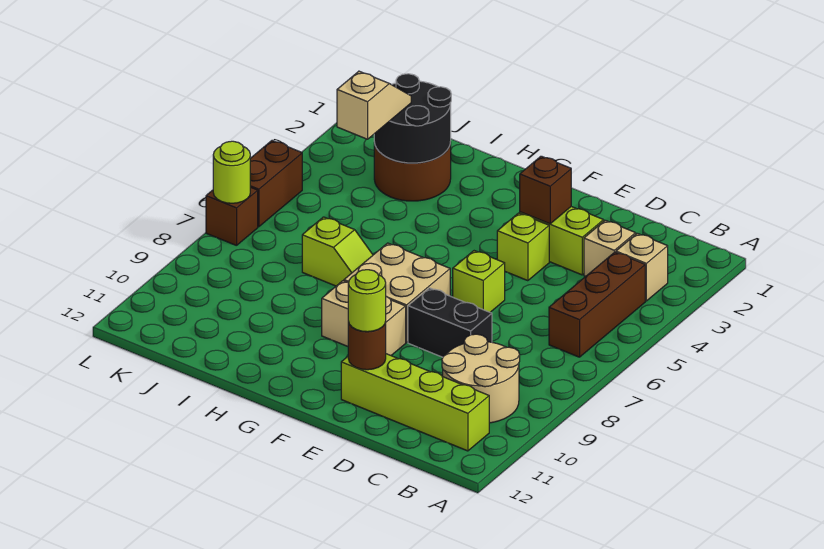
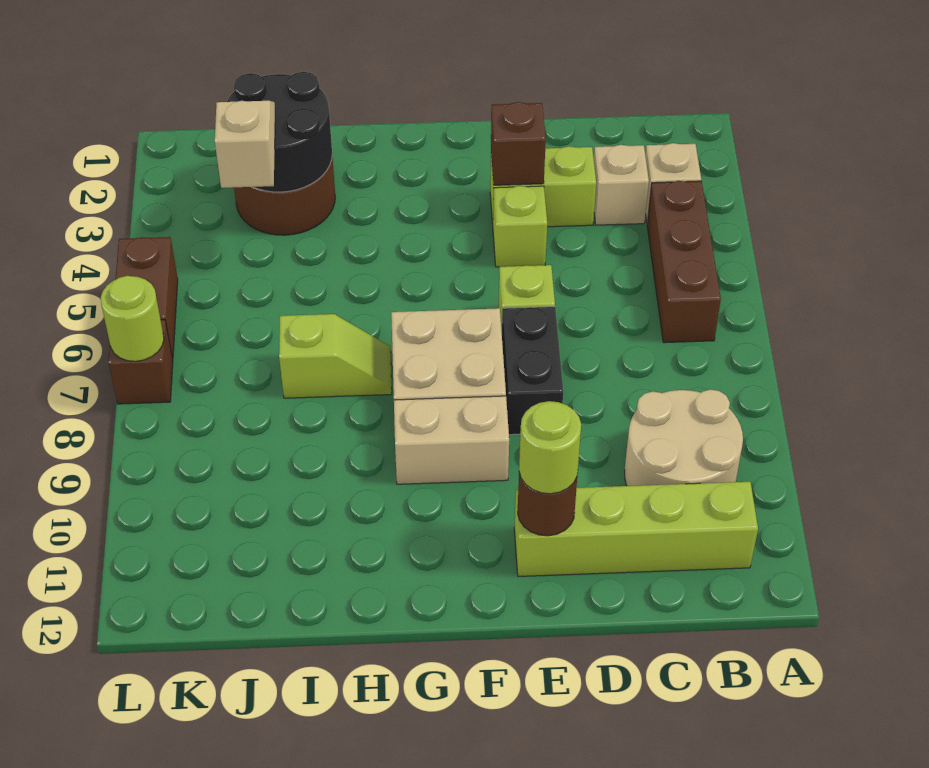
black 1x2 brick [408,288,492,357] -> black 1x2 brick turned to [502,307,563,435]

